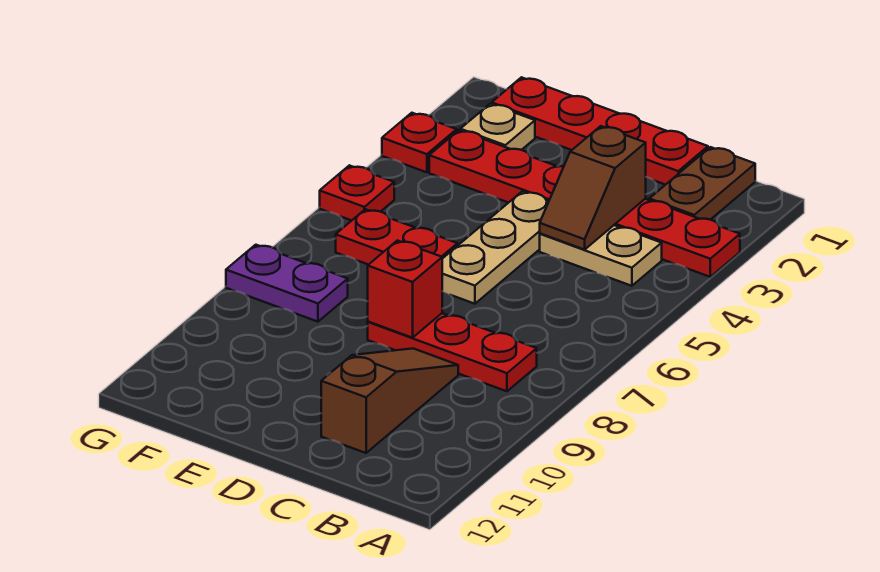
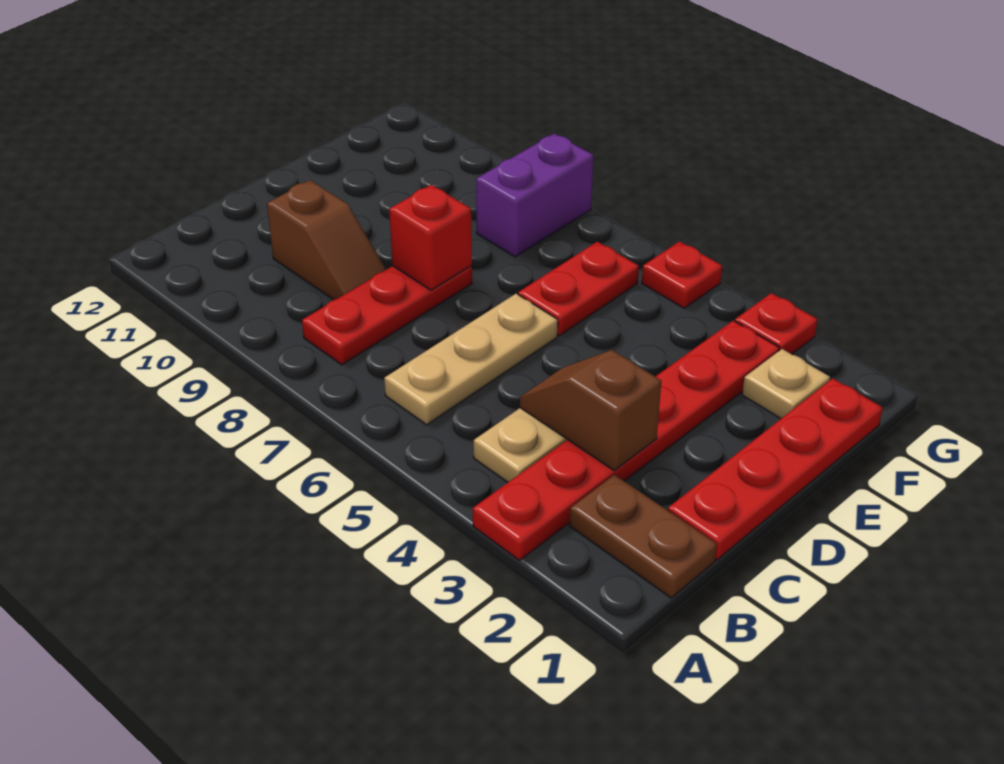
brown 1x3 slope [321,349,458,453] -> brown 1x2 slope [267,180,386,300]
tan 1x3 plate [442,191,549,304] -> tan 1x3 plate turned to [384,294,558,425]
purple 1x2 plate [226,245,348,322] -> purple 1x2 brick [476,134,593,257]

